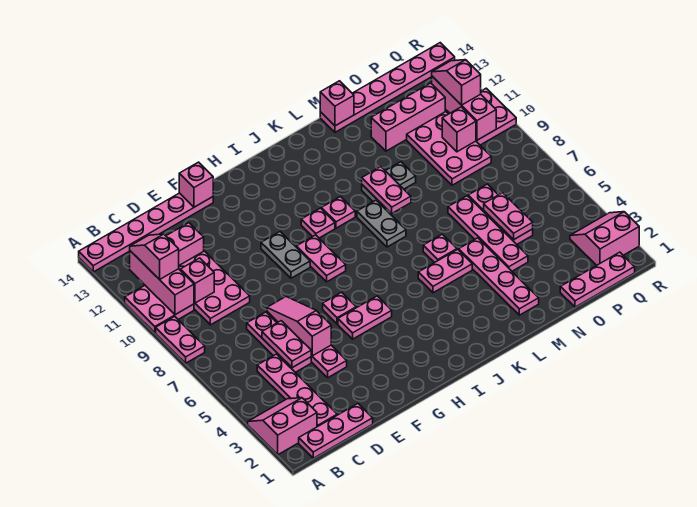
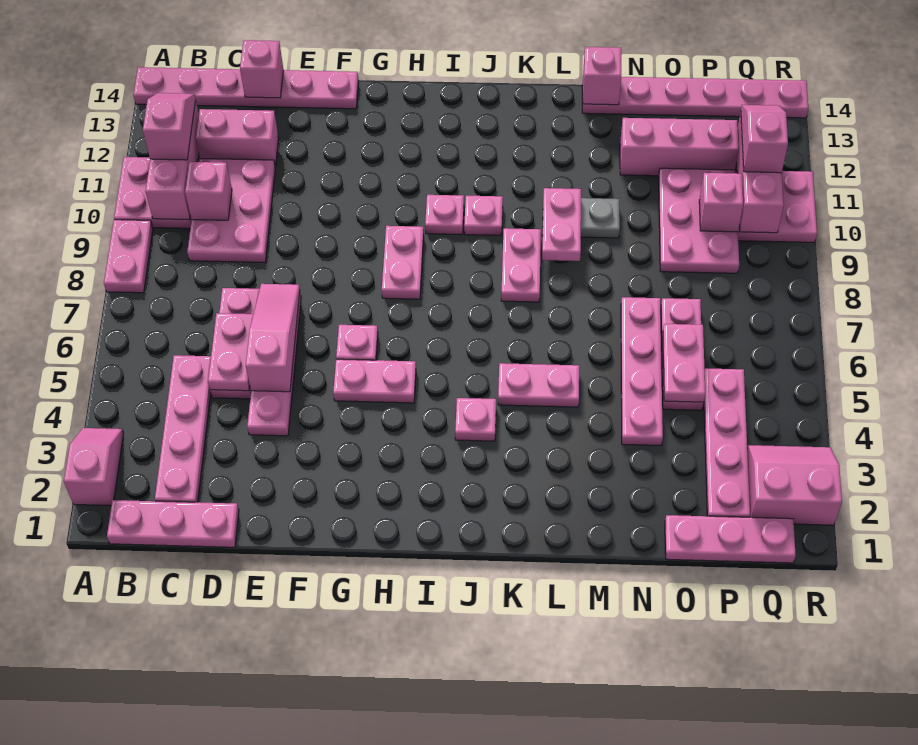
pink 2x2 slope [248,398,317,455] -> pink 1x2 slope [64,428,124,506]
pink 1x1 brick [179,162,213,207] -> pink 1x1 brick moved to [240,40,283,98]
grey 1x2 plate [261,232,310,278] -> none
grey 1x2 plate [357,200,406,247] -> pink 1x2 plate [501,228,541,302]
pink 1x1 plate [423,234,457,263] -> pink 1x1 plate moved to [455,398,496,441]
pink 1x4 plate [459,238,539,315] -> pink 1x4 plate moved to [704,368,750,517]

